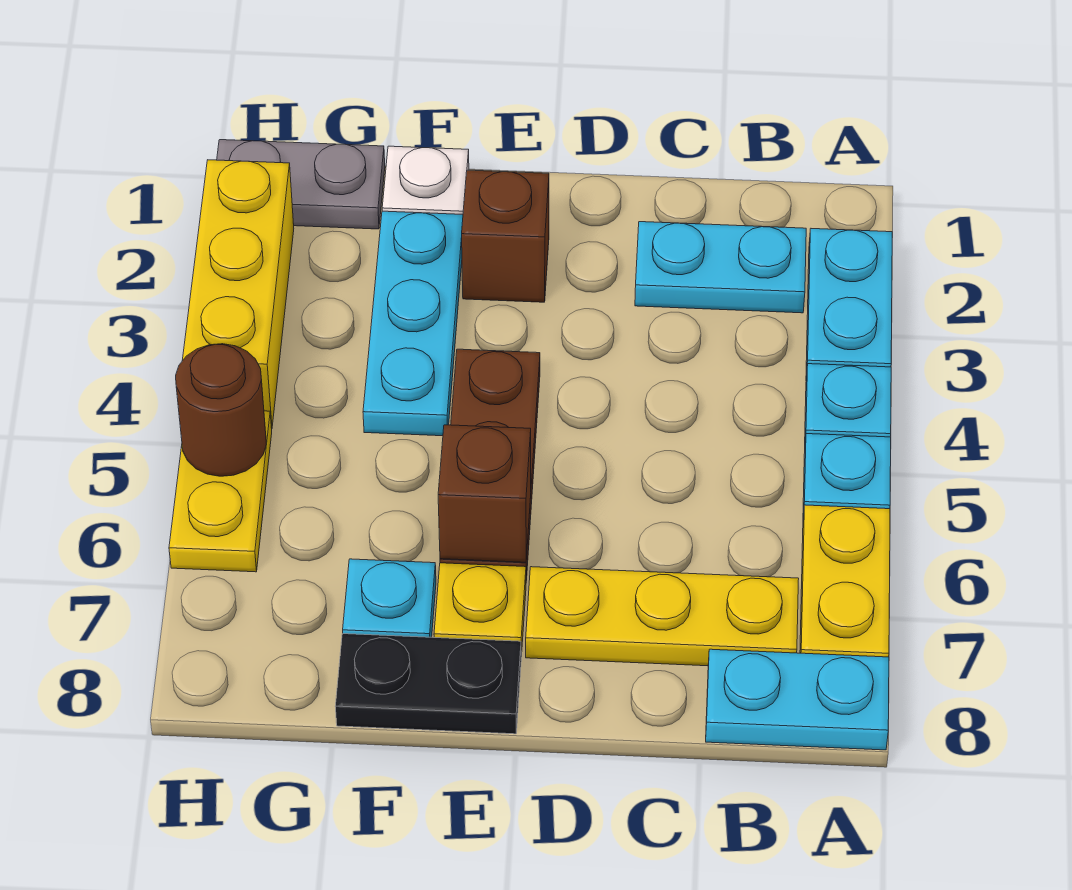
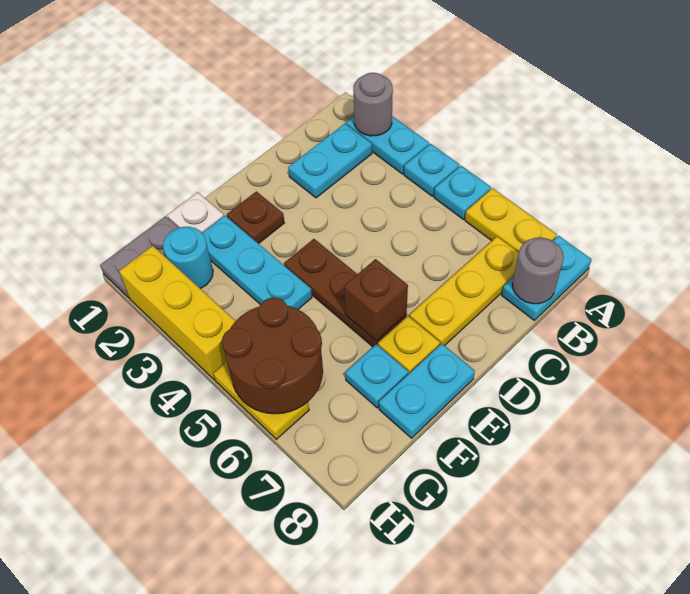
none -> grey 1x1 round brick [353,73,393,136]
none -> grey 1x1 round brick [512,238,564,304]
brown 1x1 brick [462,170,549,302] -> brown 1x1 plate [227,191,285,244]
black 1x2 plate [335,634,521,734] -> cyan 1x2 plate [379,344,475,438]
none -> cyan 1x1 round brick [163,227,213,289]
brown 1x1 round brick [176,344,267,476] -> brown 2x2 round brick [222,298,323,414]

